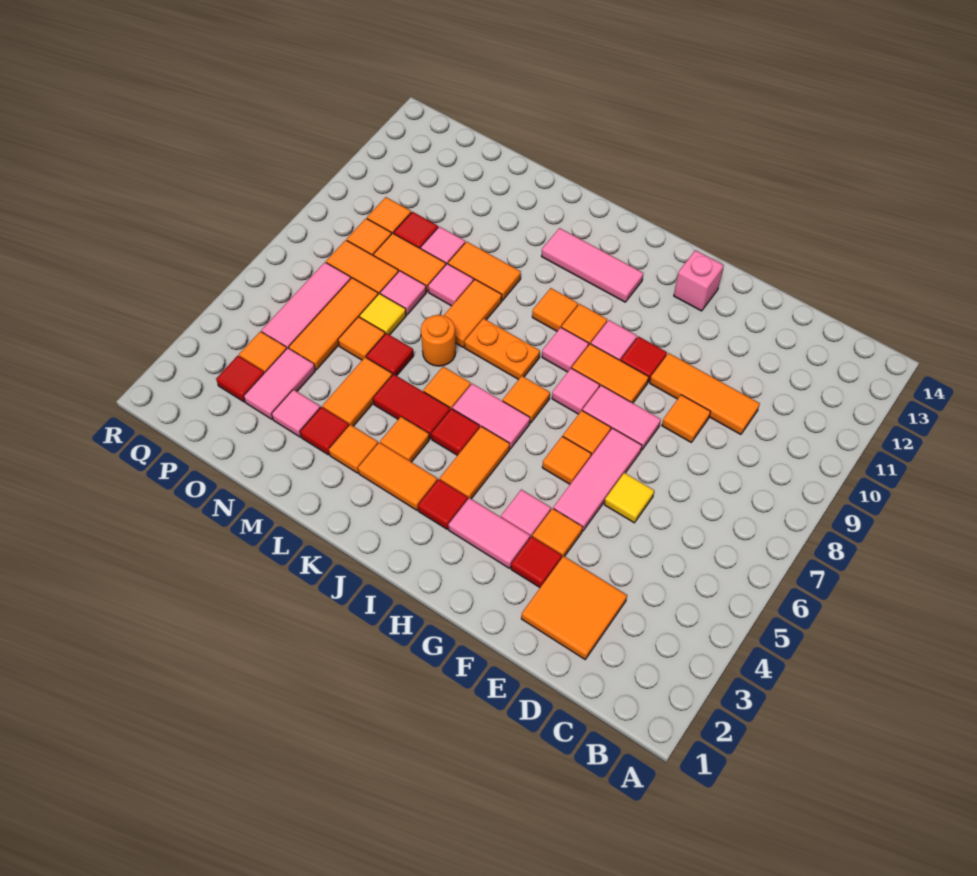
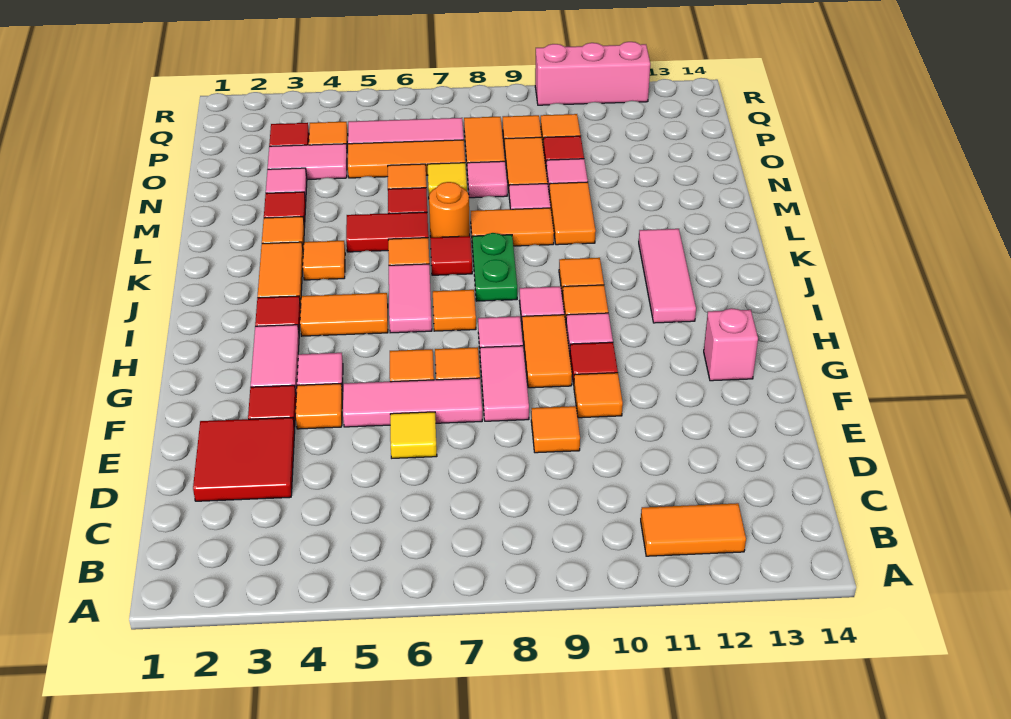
orange 2x2 tile [521,556,627,659] -> red 2x2 tile [193,418,295,501]
orange 1x3 tile [650,353,760,435] -> orange 1x1 tile [574,373,623,418]
red 1x1 tile [431,409,480,455] -> red 1x1 tile moved to [430,236,472,275]
orange 1x2 plate [464,318,540,380] -> green 1x2 plate [472,233,517,301]
red 1x2 tile [373,374,450,439] -> red 1x2 tile turned to [346,212,428,252]
orange 1x2 tile [323,357,392,426] -> orange 1x2 tile moved to [641,503,746,556]
none -> pink 1x3 brick [535,42,650,105]

